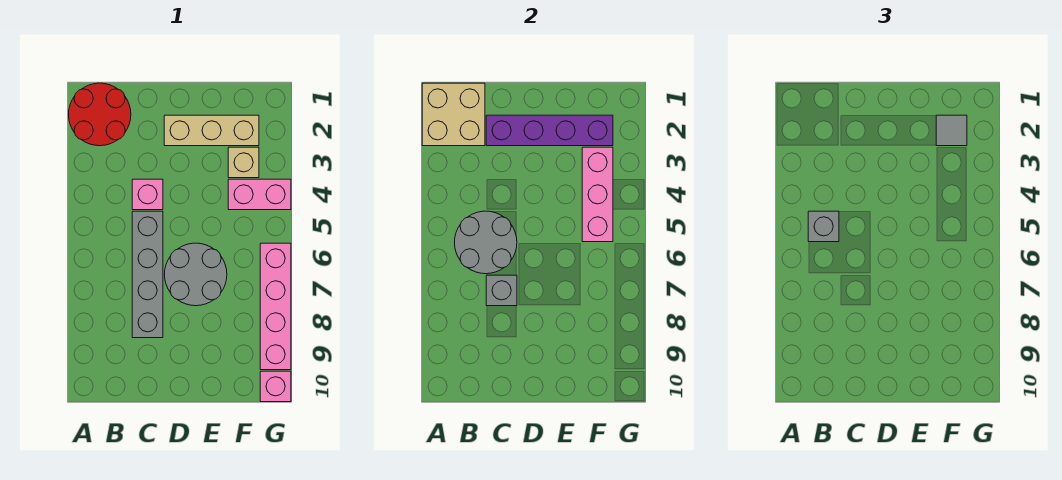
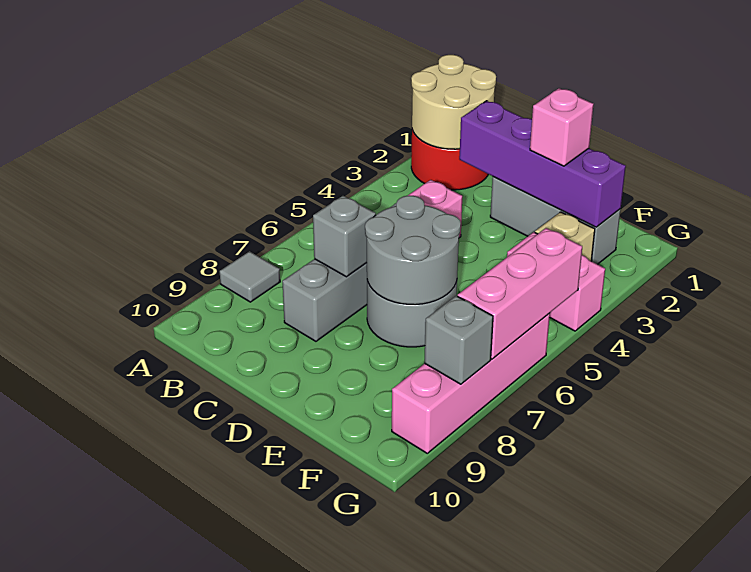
tan 2x2 brick [422,83,485,146] -> tan 2x2 round brick [411,55,496,149]
grey 2x2 round brick [455,211,517,274] -> grey 2x2 round brick moved to [365,196,461,305]
grey 1x1 brick [808,211,839,242] -> grey 1x1 brick moved to [424,296,493,384]
tan 1x3 brick [164,115,259,146] -> grey 1x3 brick [490,177,621,264]
grey 1x1 tile [936,115,967,146] -> grey 1x1 tile moved to [220,251,280,302]
pink 1x3 brick [582,147,613,242] -> pink 1x3 brick moved to [458,228,582,359]
pink 1x1 brick [260,371,291,402] -> pink 1x1 brick moved to [530,88,594,166]

